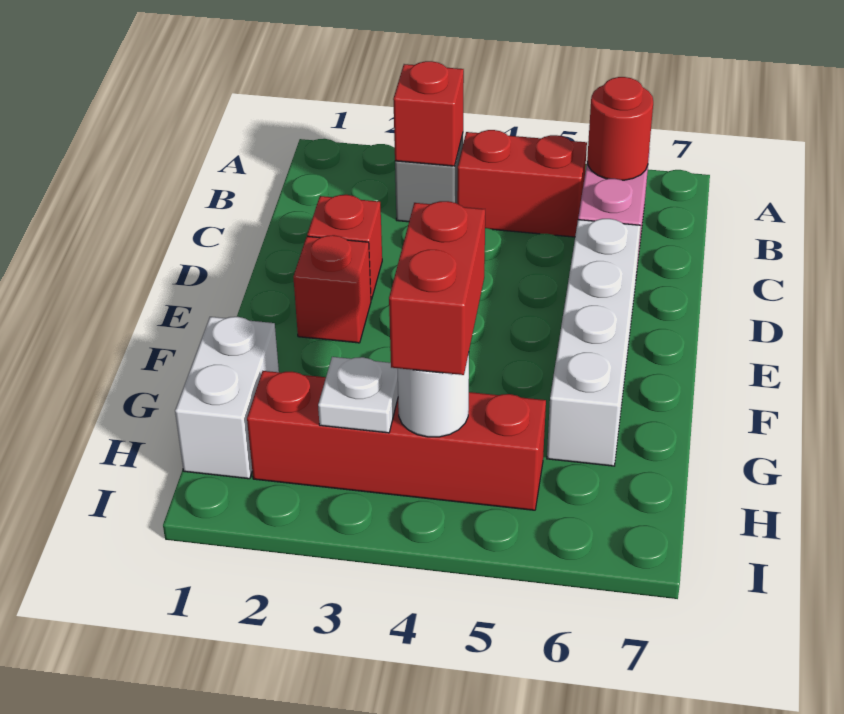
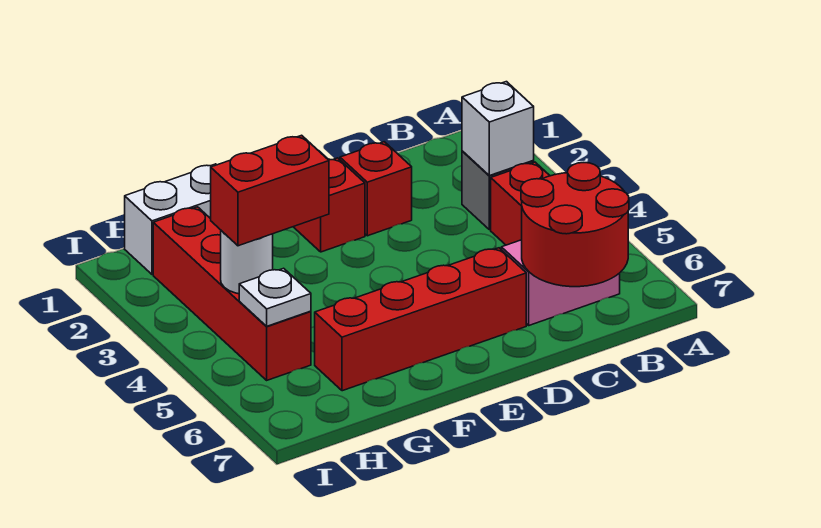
red 1x1 brick [393,61,464,166] -> white 1x1 brick [462,82,534,176]
red 1x1 round brick [587,77,653,180] -> red 2x2 round brick [521,163,629,287]
white 1x4 brick [547,219,641,466] -> red 1x4 brick [315,248,526,391]
white 1x1 plate [318,357,398,433] -> white 1x1 plate moved to [239,268,311,326]

